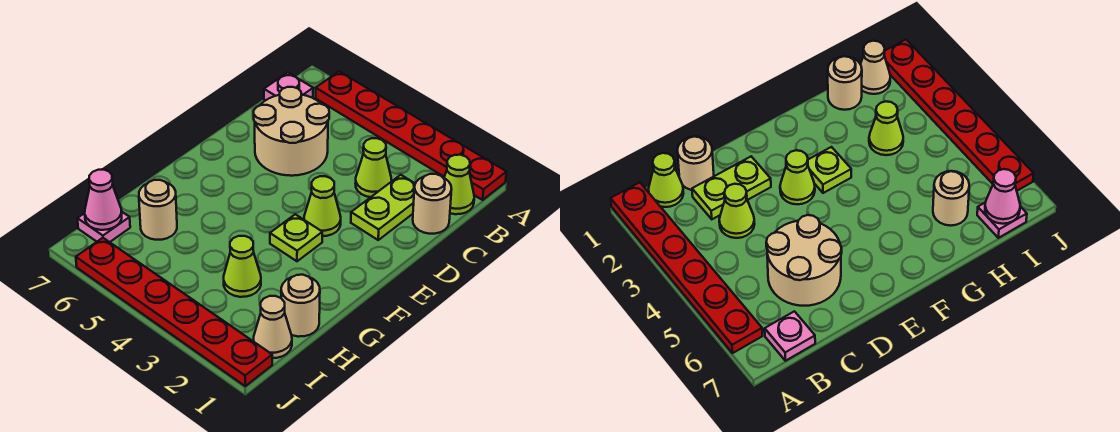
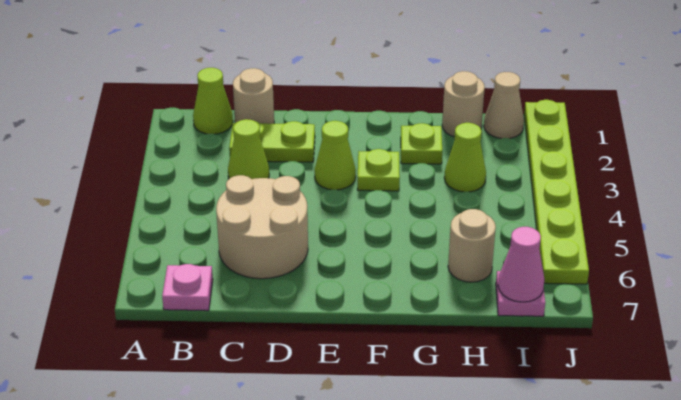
red 1x6 plate [316,72,506,200] -> none
none -> lime 1x1 plate [401,123,442,164]
red 1x6 plate [76,238,272,386] -> lime 1x6 plate [524,100,589,284]

